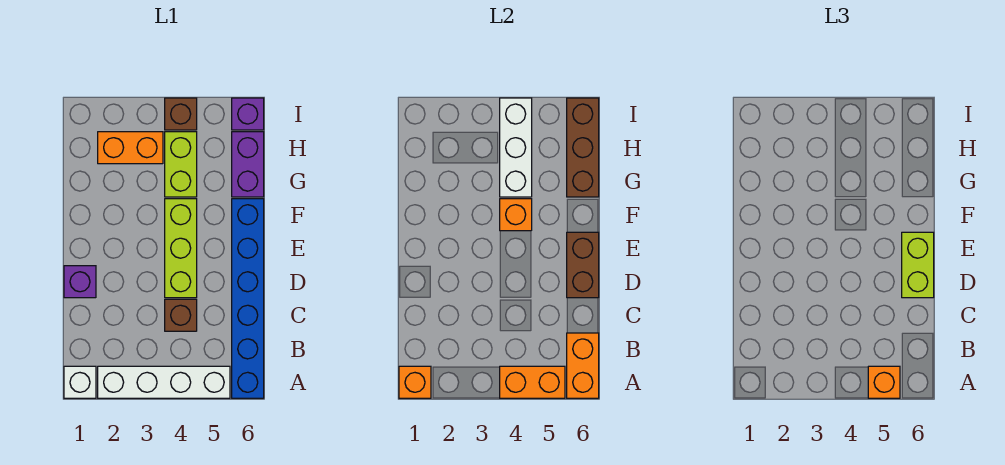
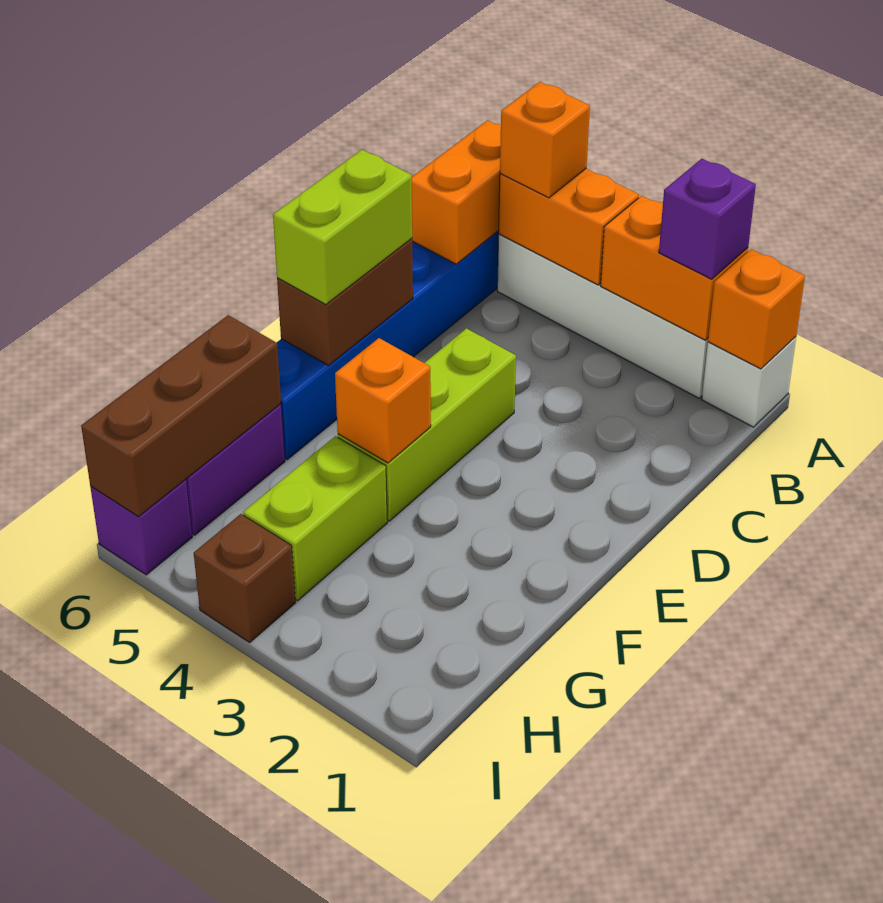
brown 1x1 brick [165,299,197,331] -> none
purple 1x1 brick [64,266,96,298] -> purple 1x1 brick moved to [659,159,756,279]
white 1x3 brick [500,98,532,197] -> none
orange 1x2 brick [98,132,163,164] -> orange 1x2 brick moved to [601,196,748,340]

